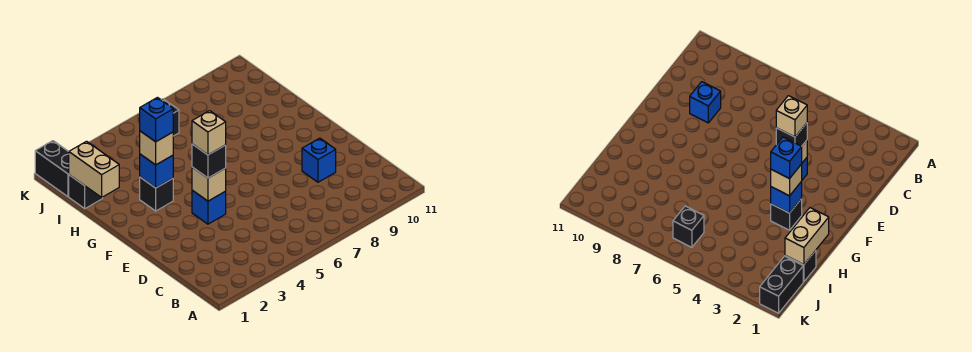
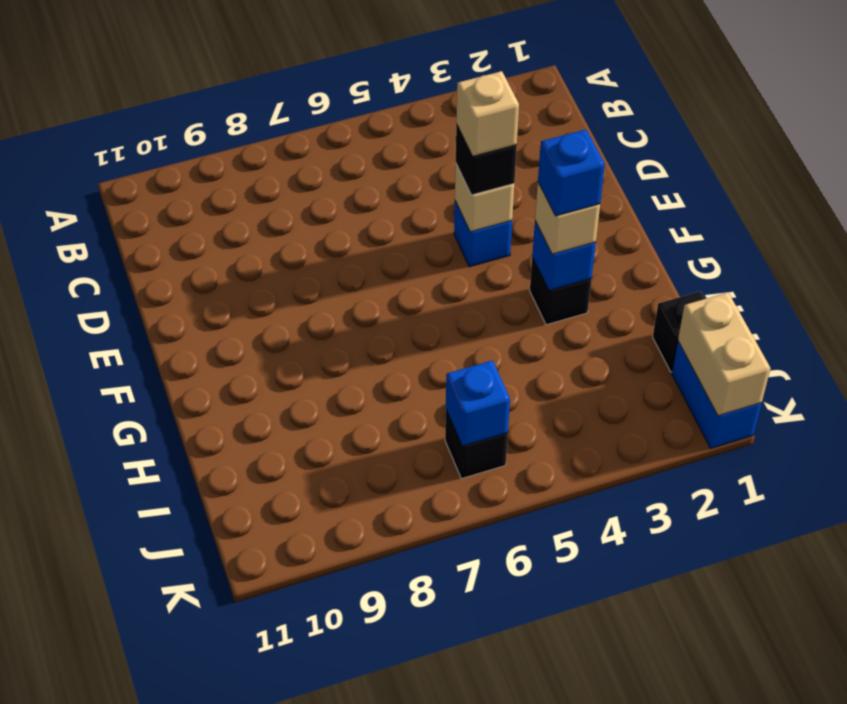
blue 1x1 brick [302,138,336,182] -> blue 1x1 brick moved to [446,360,510,446]
tan 1x2 brick [69,141,119,197] -> tan 1x2 brick moved to [678,292,771,416]
black 1x2 brick [35,141,69,197] -> blue 1x2 brick [672,342,762,448]

